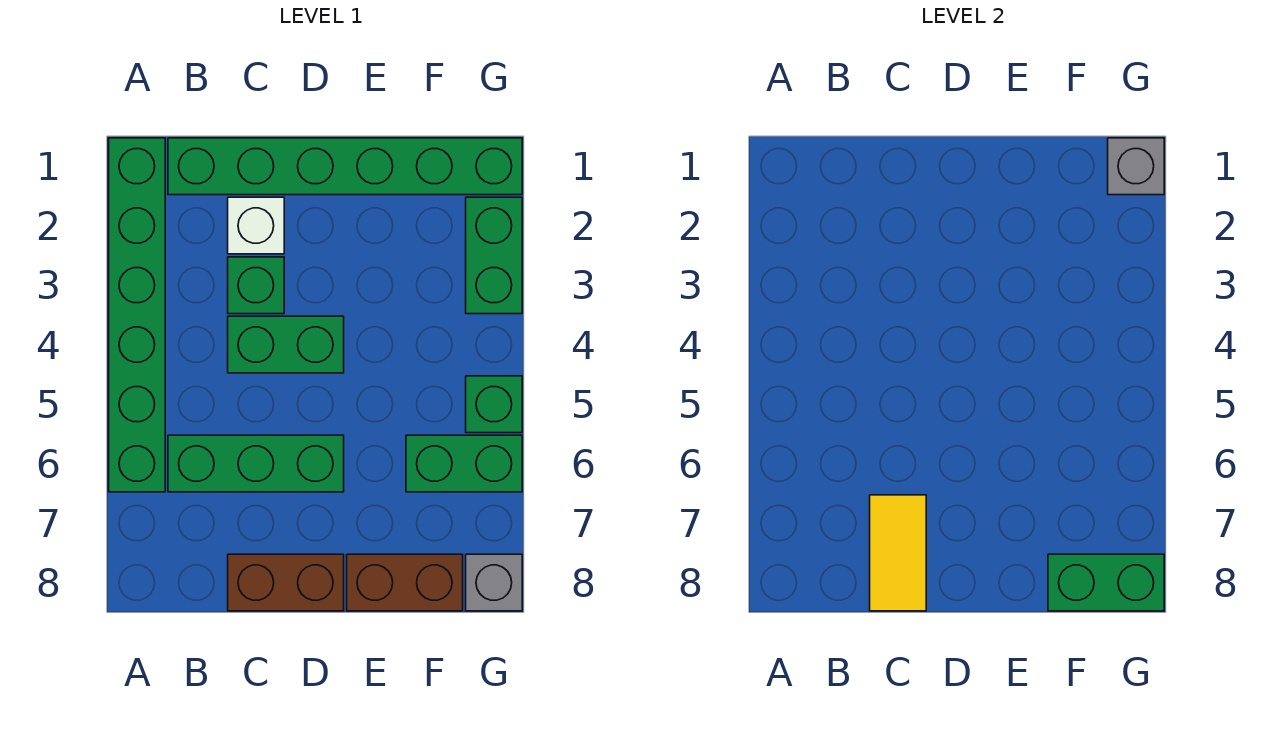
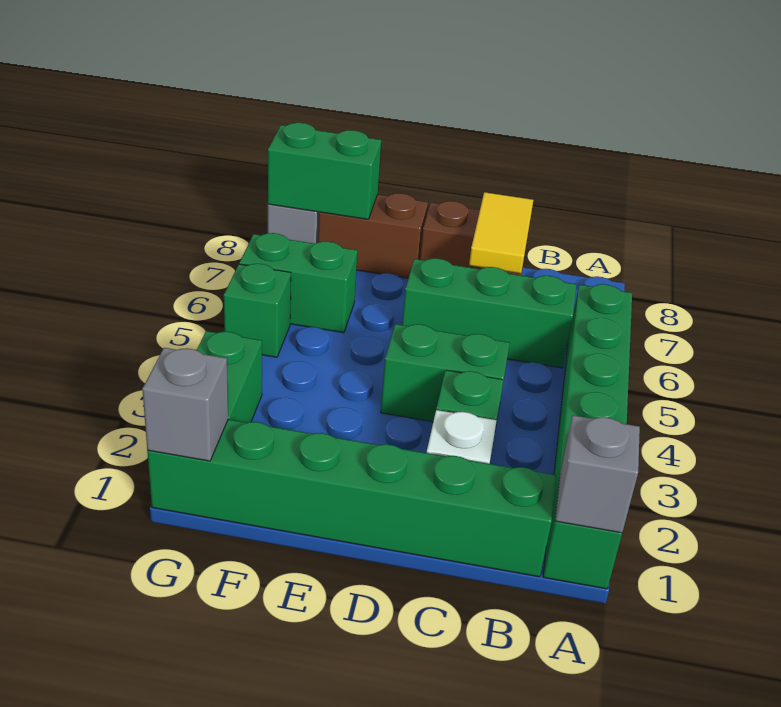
none -> grey 1x1 brick [555,415,640,533]

